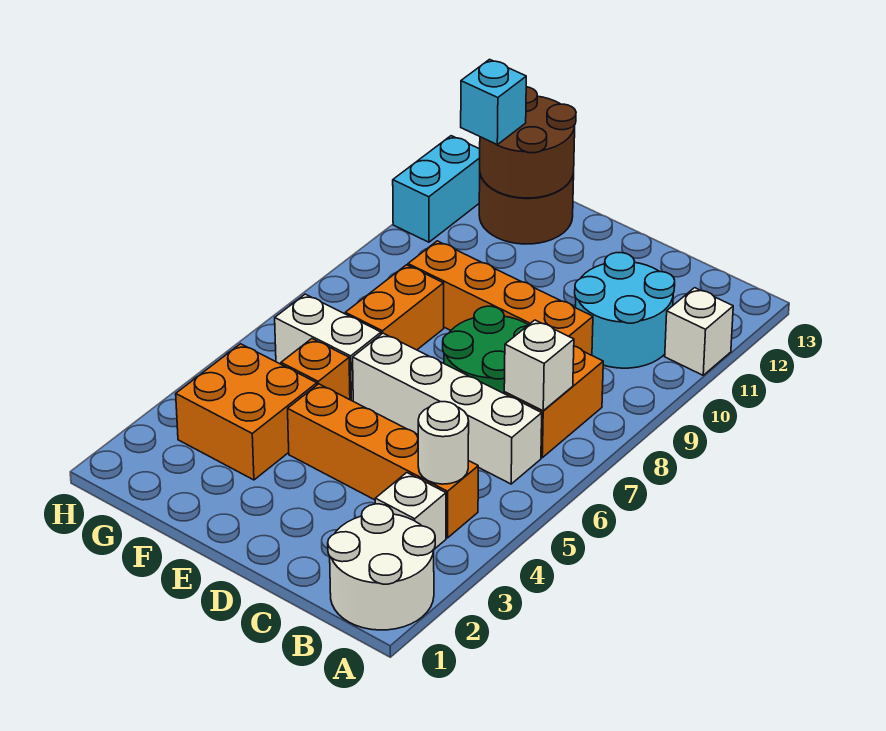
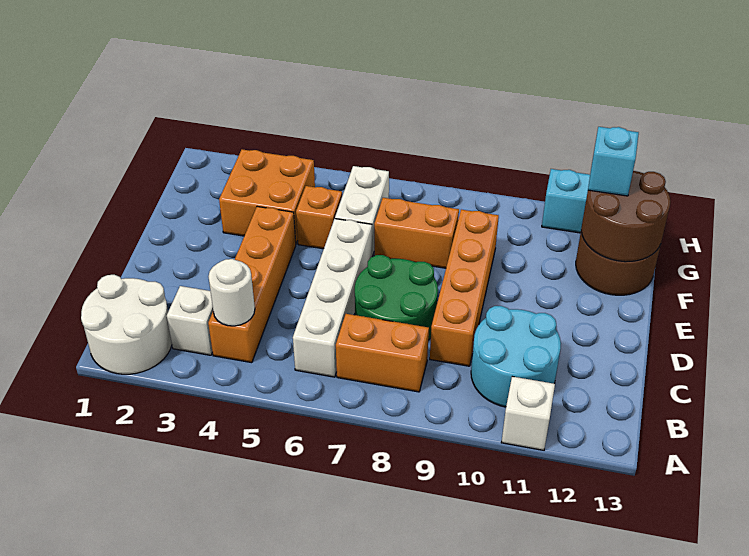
white 1x1 brick [504,320,574,411] -> none

